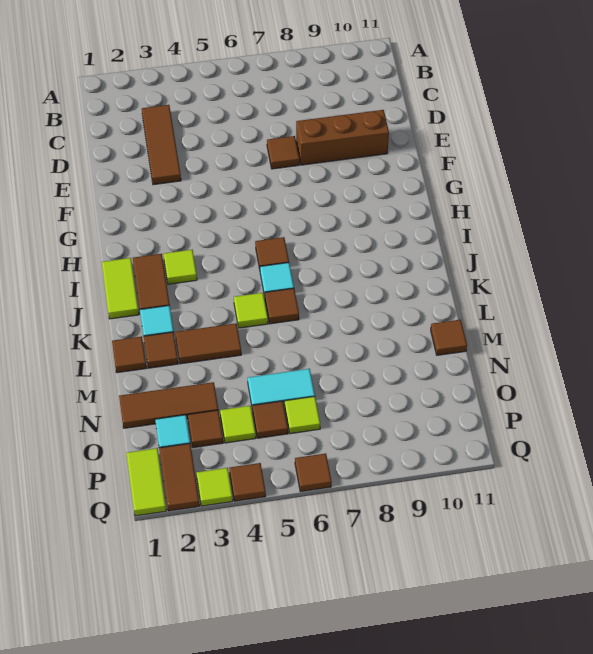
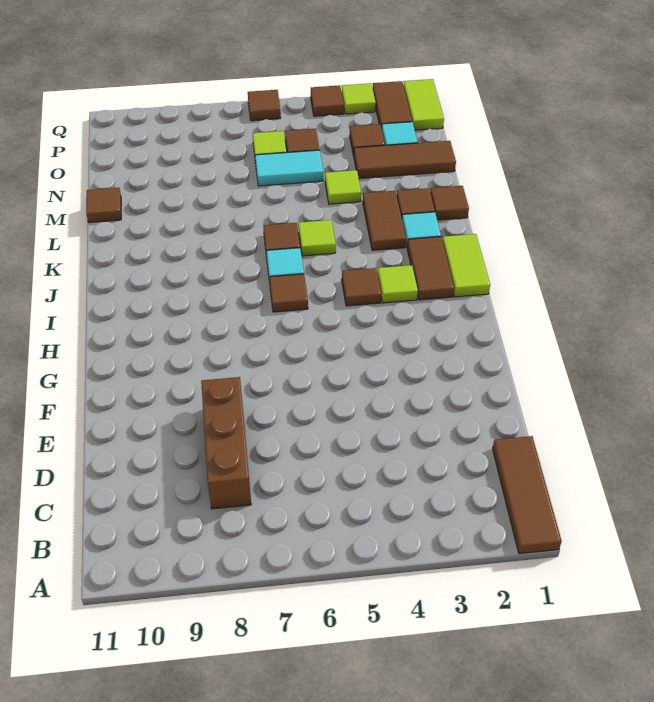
brown 1x3 tile [142,105,181,185] -> brown 1x3 tile moved to [493,436,562,554]
brown 1x1 tile [267,136,300,169] -> brown 1x1 tile moved to [342,268,381,306]
brown 1x3 brick [296,110,389,165] -> brown 1x3 brick turned to [201,377,251,509]
brown 1x2 tile [175,323,241,364] -> brown 1x2 tile turned to [363,191,406,250]
lime 1x1 tile [220,406,256,443] -> lime 1x1 tile moved to [325,170,361,204]

